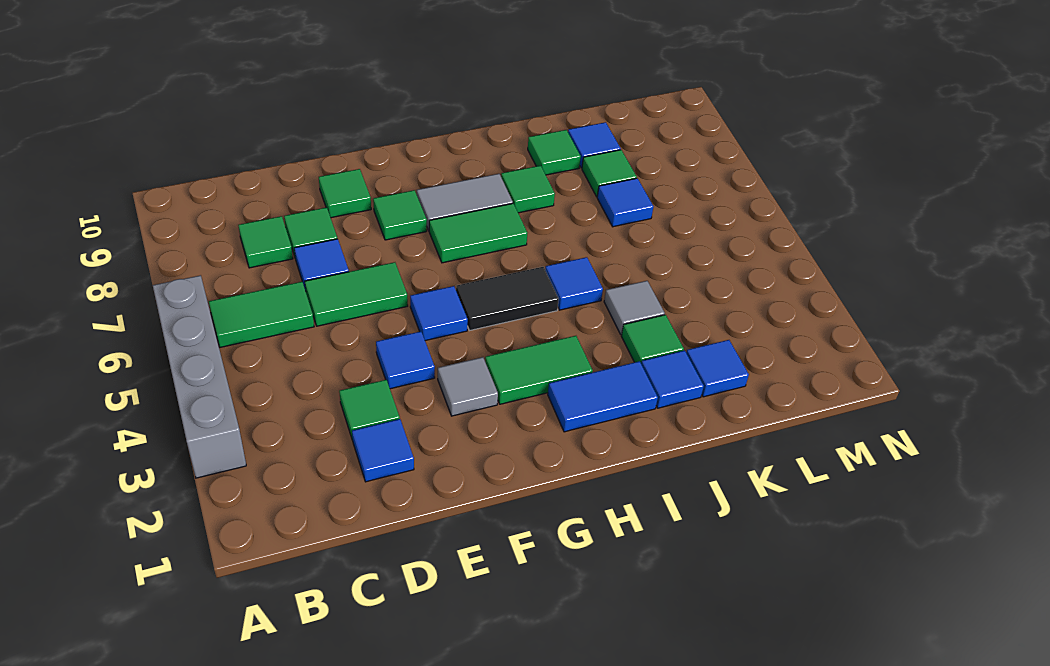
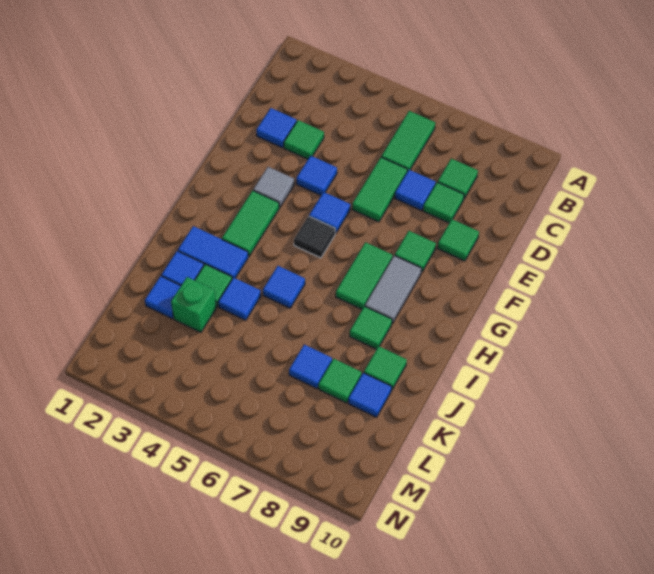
grey 1x4 brick [153,275,246,478] -> none
black 1x2 tile [456,267,559,330] -> black 1x1 tile [294,216,335,258]
blue 1x2 tile [548,361,658,432] -> blue 1x2 tile turned to [178,226,248,279]
grey 1x1 tile [604,281,665,335] -> blue 1x1 tile [218,278,261,320]
none -> green 1x1 brick [171,277,216,332]

